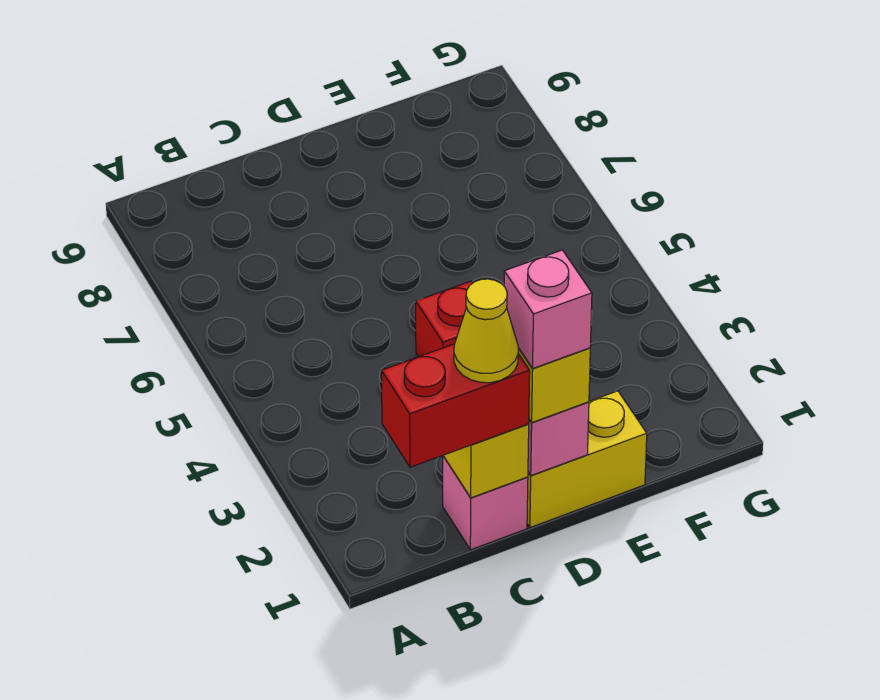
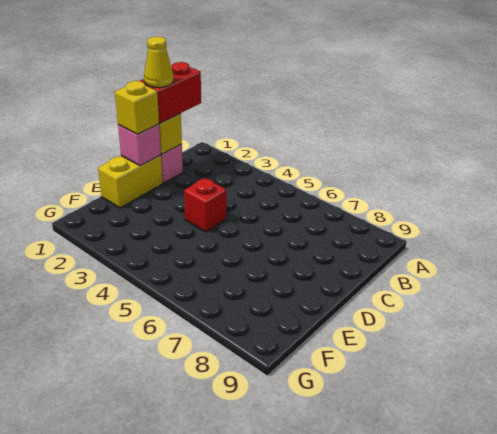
pink 1x1 brick [504,250,592,368] -> none

